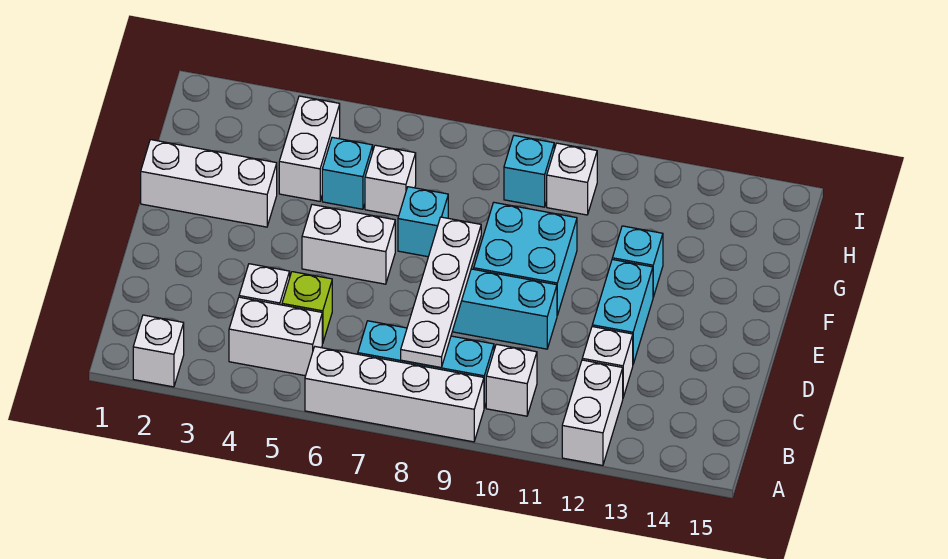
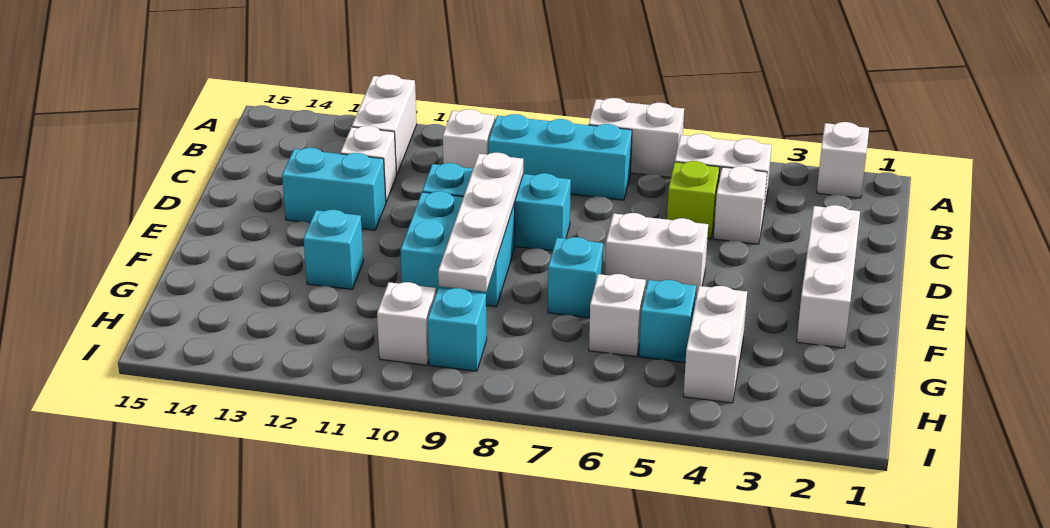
white 1x4 brick [305,347,484,442] -> white 1x2 brick [589,98,684,177]
white 1x4 plate [401,217,481,368] -> white 1x4 plate moved to [438,153,523,292]
cyan 1x2 brick [592,260,653,364] -> cyan 1x2 brick turned to [282,148,386,230]
white 1x3 brick [141,140,277,227] -> white 1x3 brick turned to [797,205,860,348]

